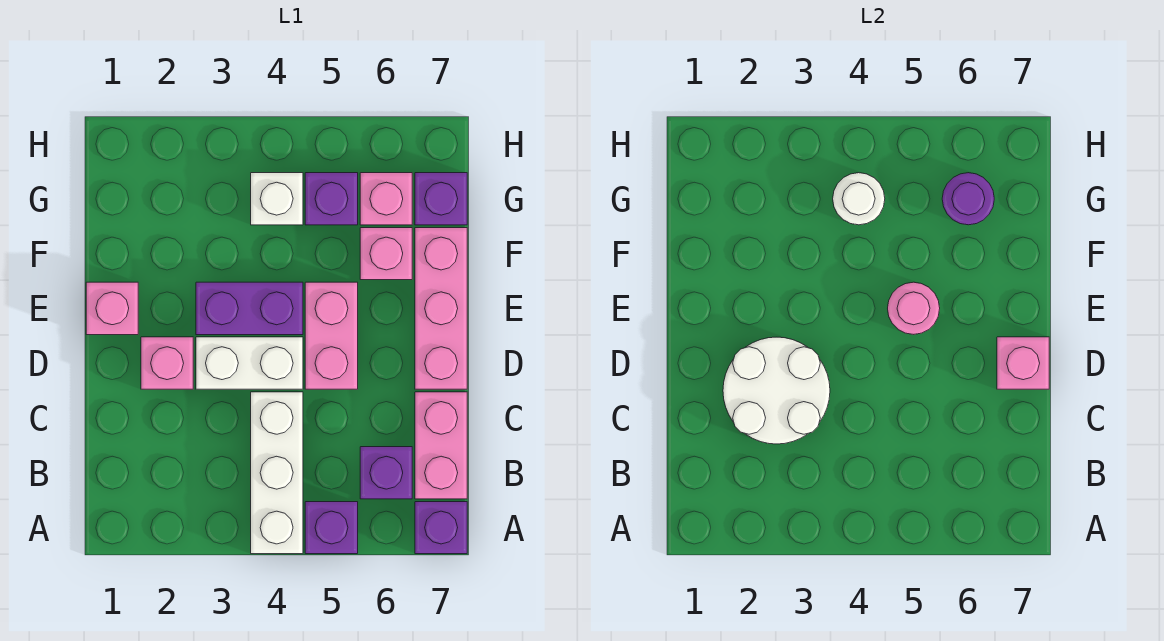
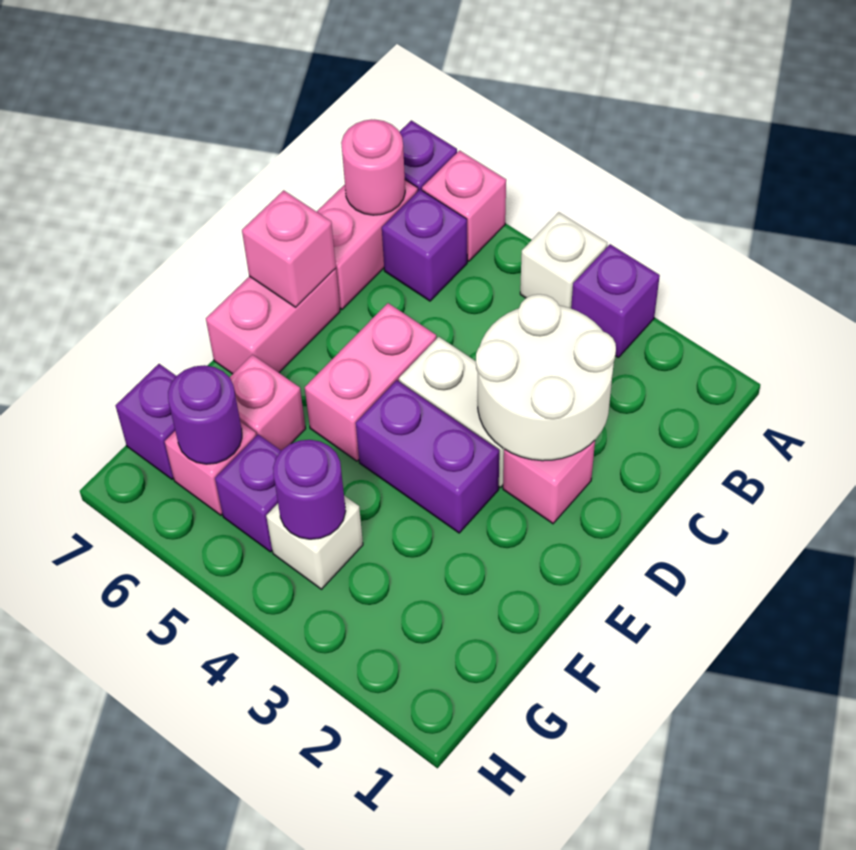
white 1x3 brick [251,392,303,554] -> white 1x1 brick [520,212,607,308]
purple 1x1 brick [305,502,358,554] -> purple 1x1 brick moved to [571,244,660,358]
pink 1x3 brick [415,228,467,389] -> pink 1x2 brick [206,268,340,374]
pink 1x1 brick [86,282,138,335] -> pink 1x1 brick moved to [422,151,506,261]
pink 1x1 round brick [888,282,940,334] -> pink 1x1 round brick moved to [341,119,405,215]
white 1x1 round brick [833,173,885,225] -> purple 1x1 round brick [273,440,346,539]

